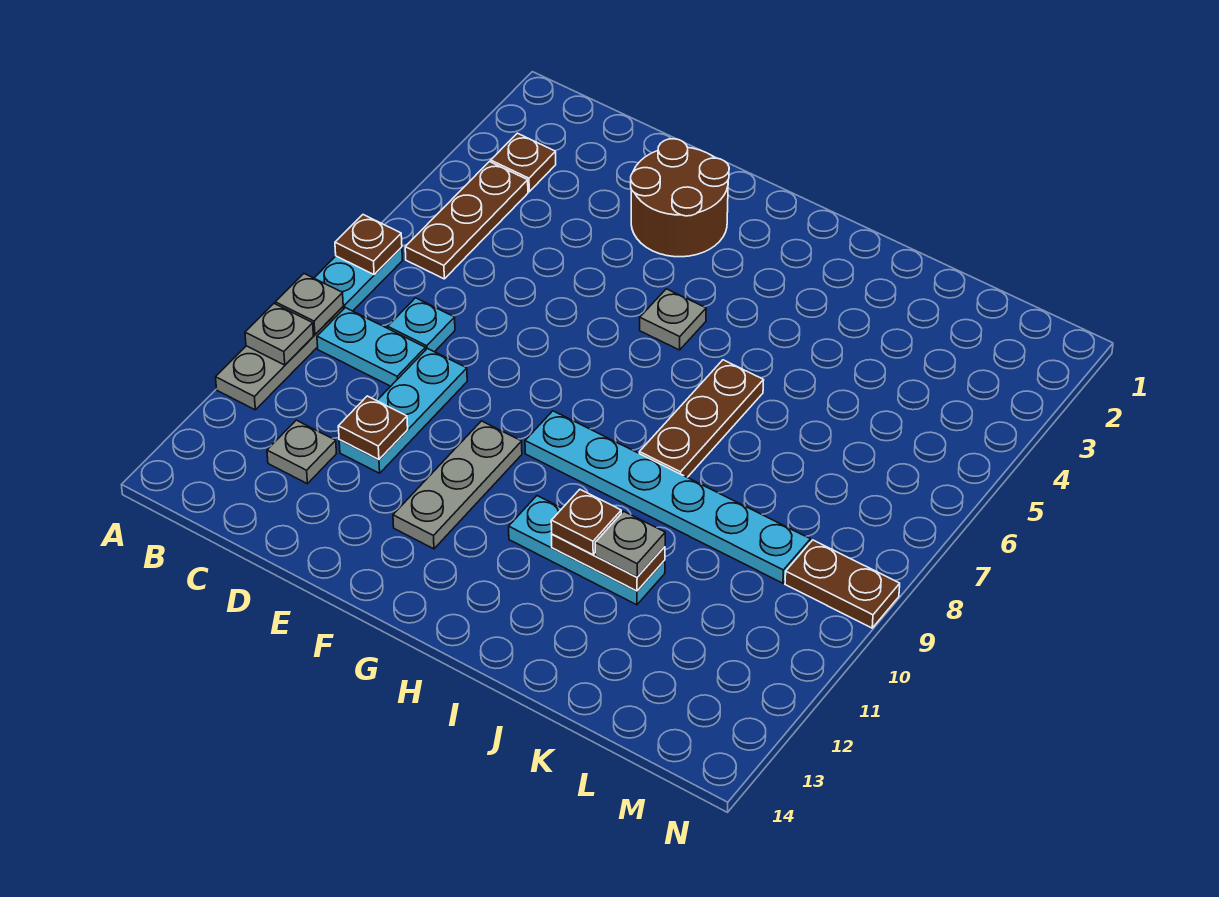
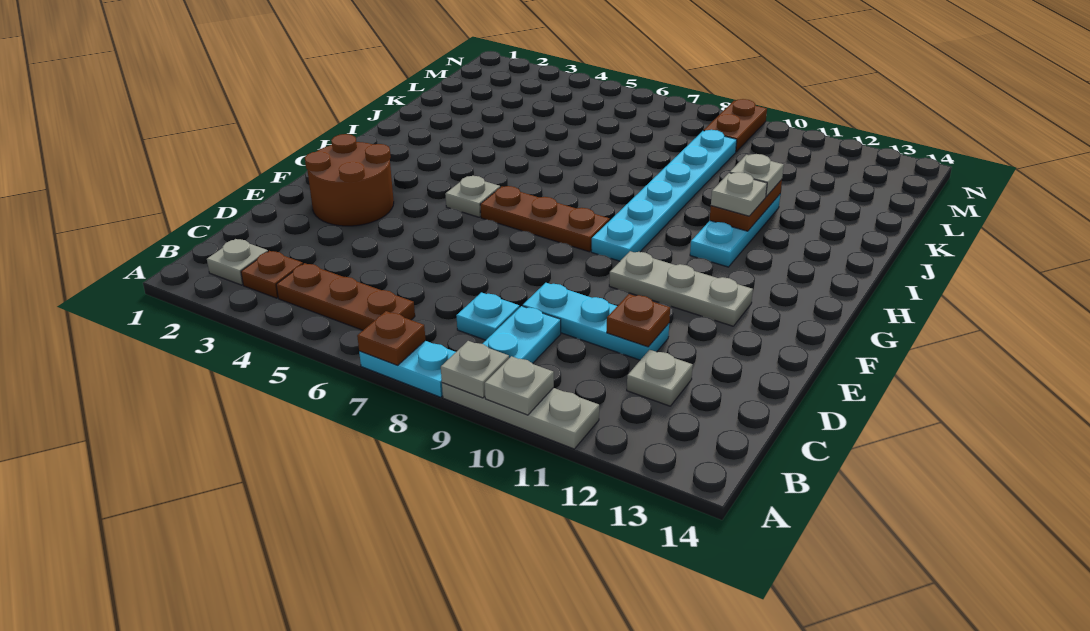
none -> grey 1x1 plate [207,239,268,285]
brown 1x3 plate [639,360,764,477] -> brown 1x3 plate moved to [480,186,610,252]
brown 1x1 plate [551,490,621,555] -> grey 1x1 plate [711,172,767,216]

